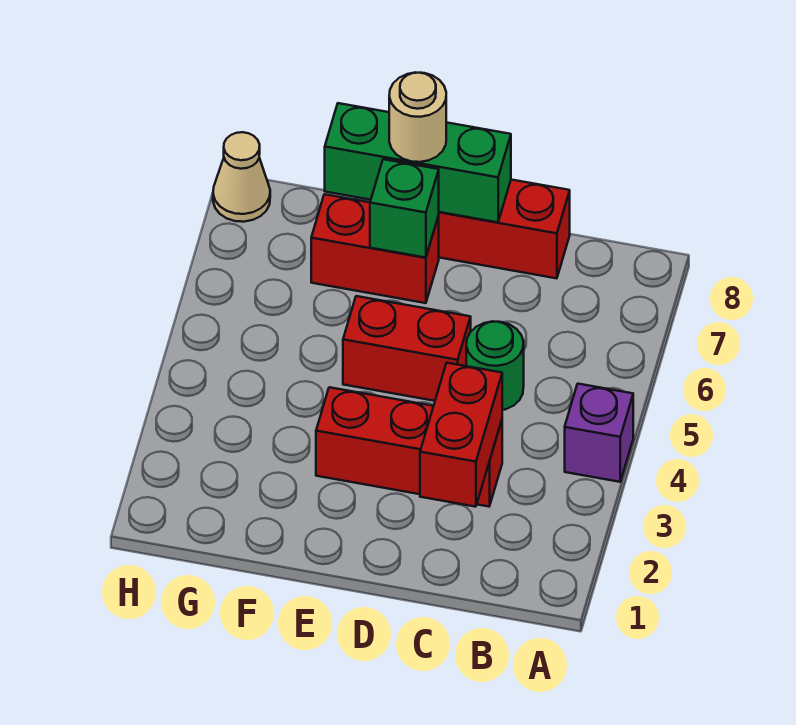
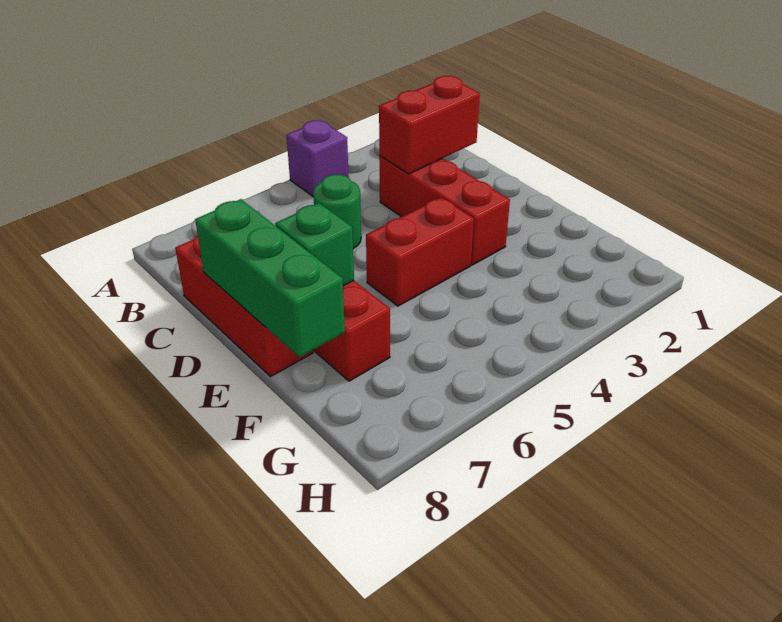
red 1x2 brick [343,296,471,401] -> red 1x2 brick turned to [366,198,474,306]
tan 1x1 round brick [389,72,446,162] -> none
tan 1x1 cone [213,132,270,222] -> none

